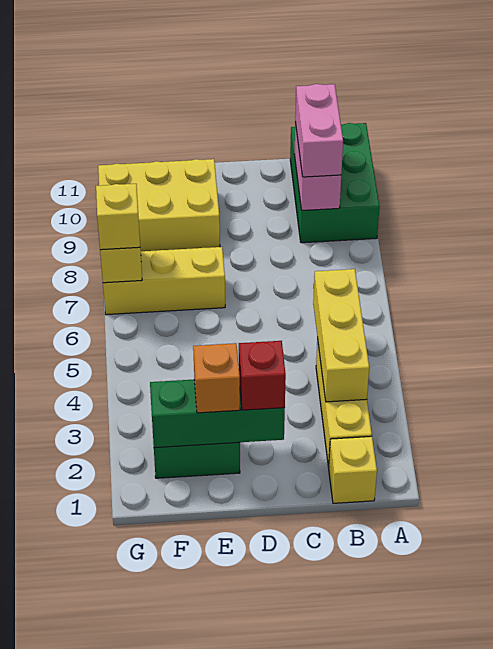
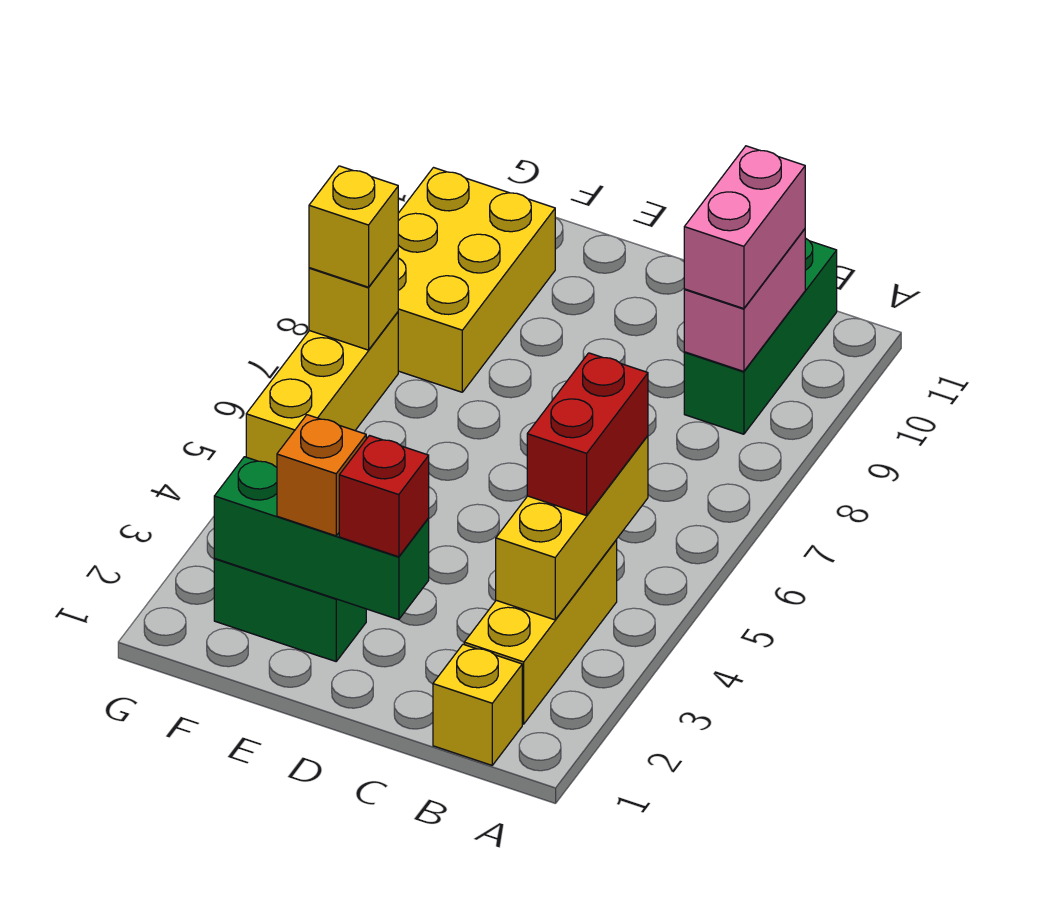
green 2x3 brick [290,123,380,243] -> green 1x3 brick [684,238,837,434]
none -> red 1x2 brick [527,353,648,516]
yellow 1x3 brick [103,247,225,315] -> yellow 1x3 brick turned to [246,312,398,467]
yellow 2x3 brick [98,159,220,251] -> yellow 2x3 brick turned to [398,168,555,392]

